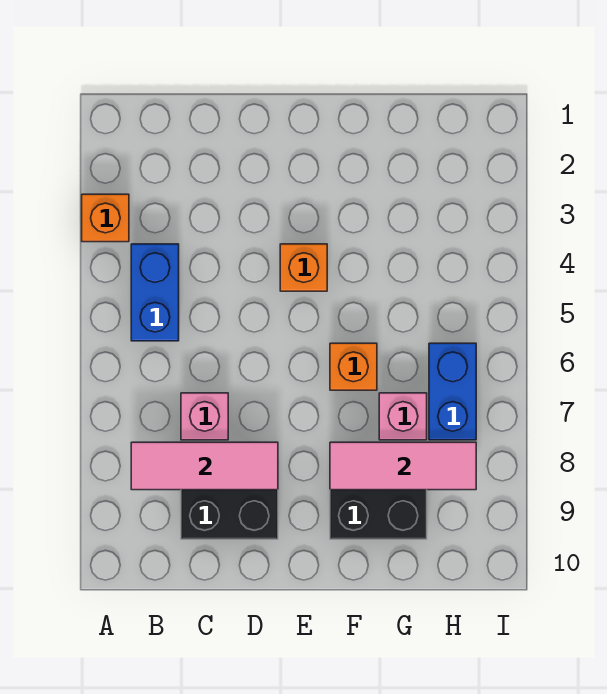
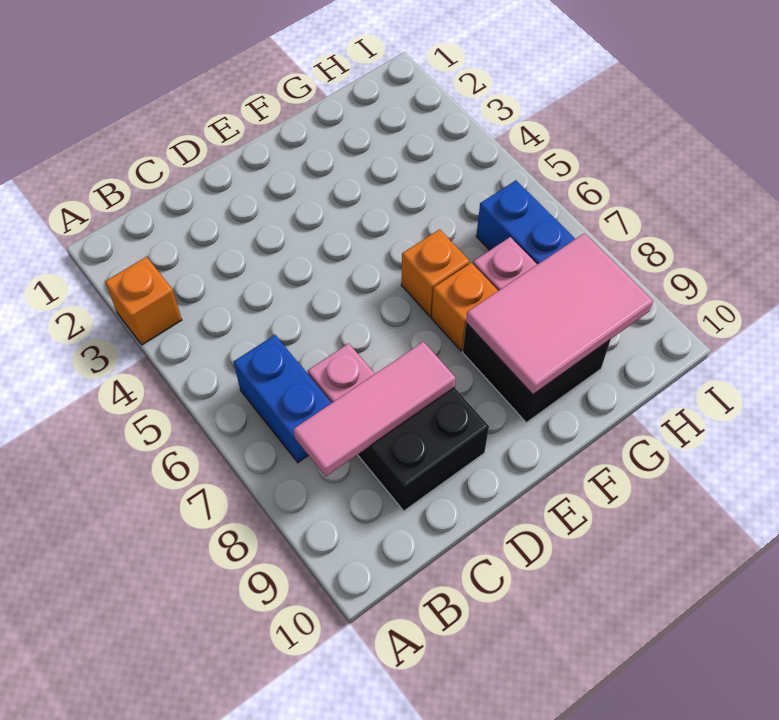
blue 1x2 brick [131,244,179,341] -> blue 1x2 brick moved to [233,335,331,462]
orange 1x1 brick [280,244,327,291] -> orange 1x1 brick moved to [432,263,498,351]
pink 1x3 tile [330,442,476,490] -> pink 2x3 tile [466,233,653,394]

